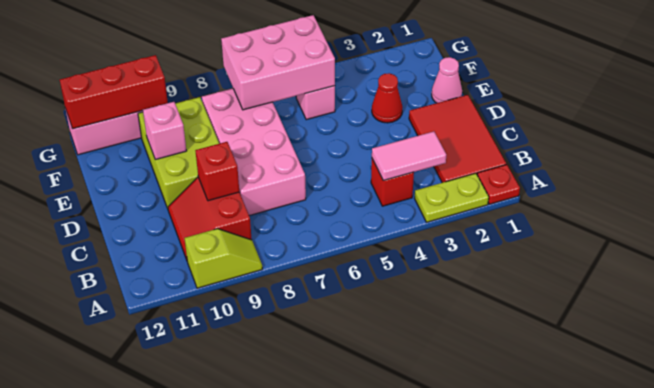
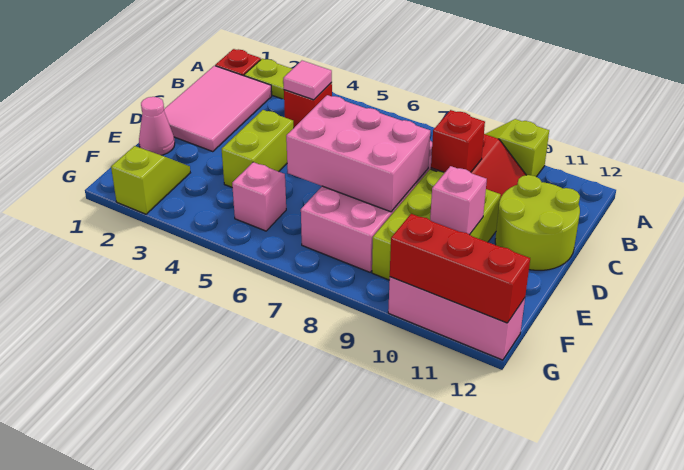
red 2x3 tile [409,95,506,183] -> pink 2x3 tile [164,66,272,152]
pink 1x2 tile [372,131,446,181] -> pink 1x1 tile [283,61,332,100]
none -> lime 2x2 round brick [495,175,580,270]
none -> lime 1x2 brick [222,110,293,187]
red 1x1 cone [372,73,402,123] -> none
none -> lime 1x2 slope [111,146,190,214]
pink 2x3 brick [221,15,335,110] -> pink 2x3 brick moved to [286,95,430,212]

